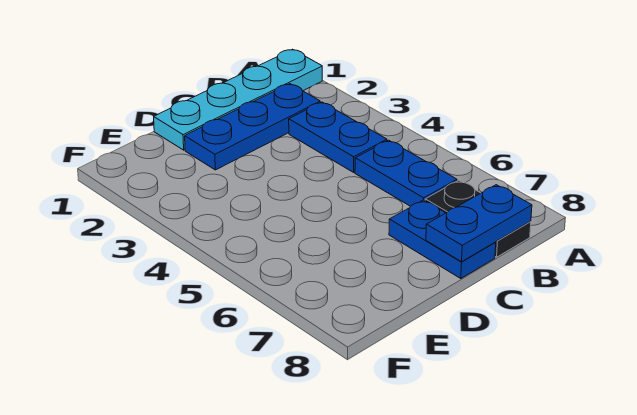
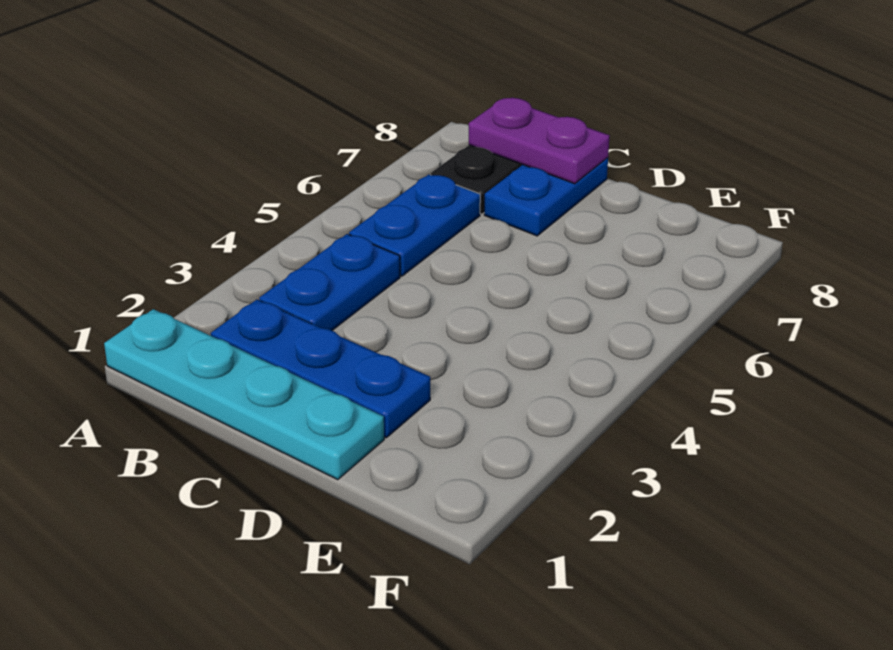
blue 1x2 plate [426,185,532,262] -> purple 1x2 plate [469,98,610,184]

